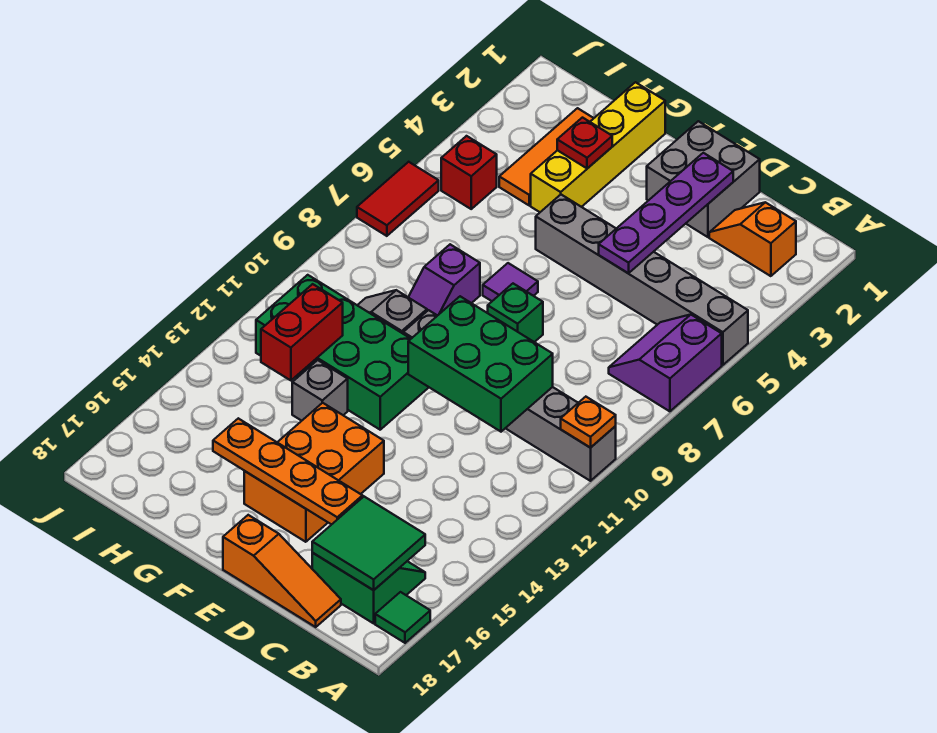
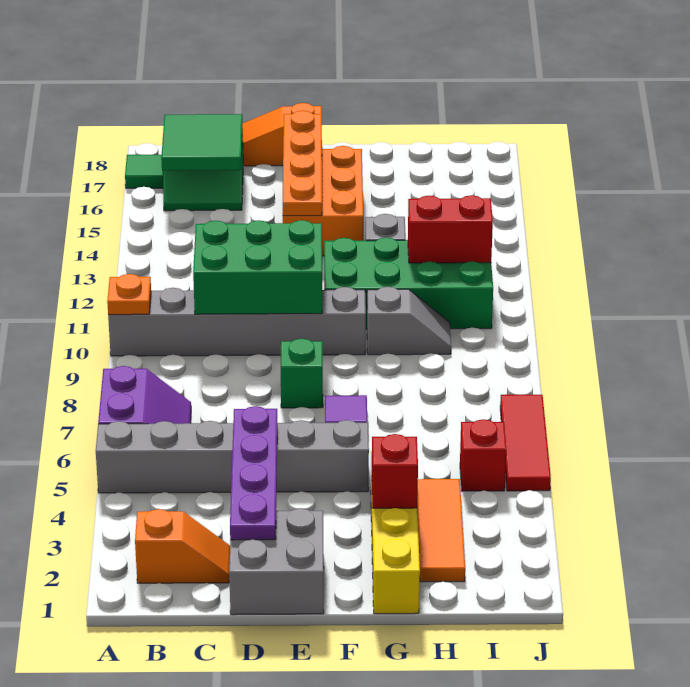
orange 1x4 plate [213,418,363,525] -> orange 1x4 plate turned to [283,111,322,216]
red 1x1 plate [557,118,612,168] -> red 1x1 brick [372,434,418,508]
purple 1x2 slope [408,244,480,316] -> none
red 1x2 brick [261,284,343,380] -> red 1x2 brick turned to [408,195,493,263]
red 1x2 tile [357,162,439,236] -> red 1x3 tile [500,395,551,491]

